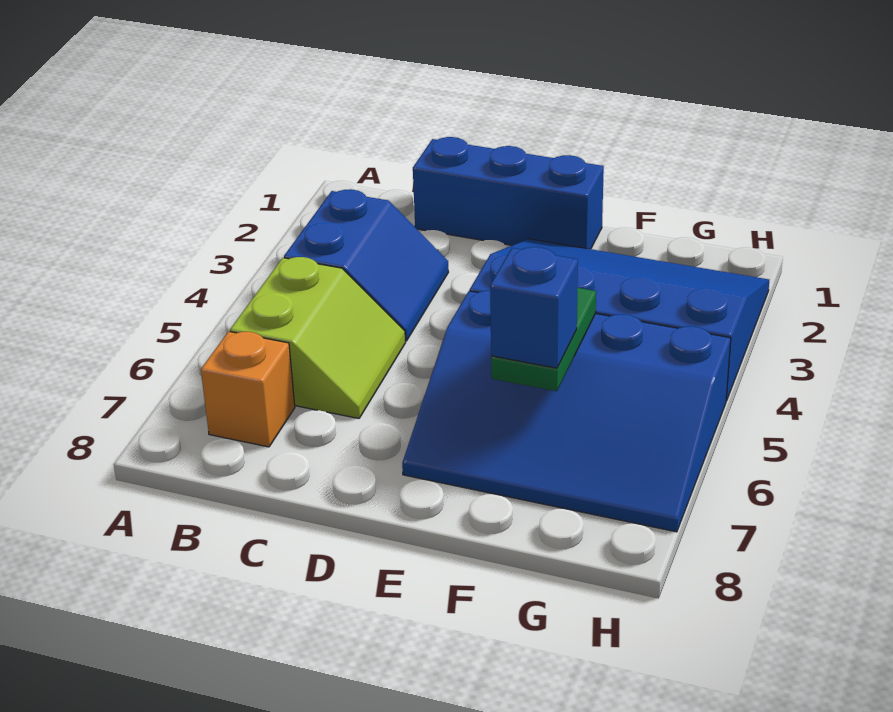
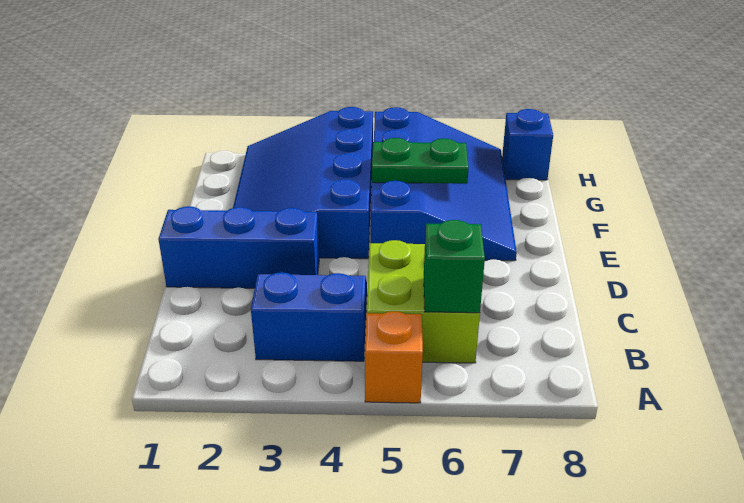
lime 2x2 slope [230,257,406,418] -> lime 2x2 brick [367,240,480,363]
none -> green 1x1 brick [424,220,485,313]
orange 1x1 brick [201,331,295,447] -> orange 1x1 brick moved to [365,311,423,403]
blue 1x3 brick [413,137,604,249] -> blue 1x3 brick turned to [158,206,319,288]
blue 1x1 brick [490,247,578,368] -> blue 1x1 brick moved to [502,109,553,180]

